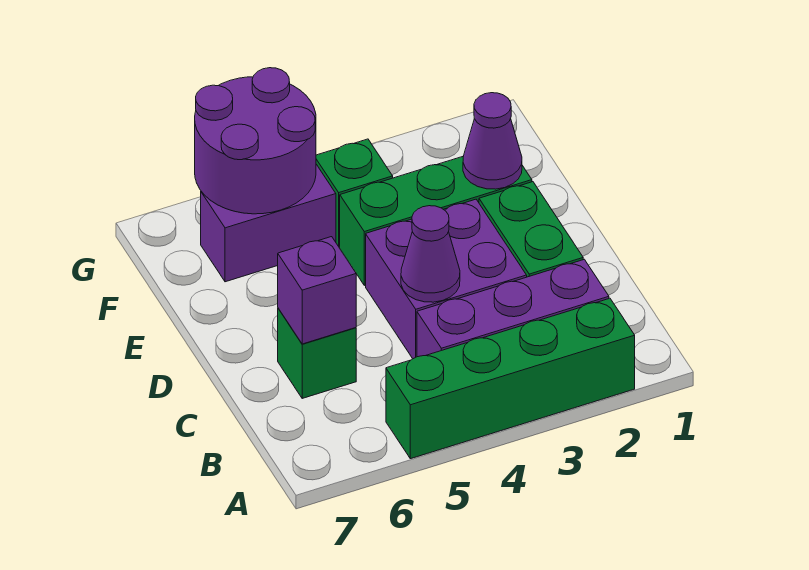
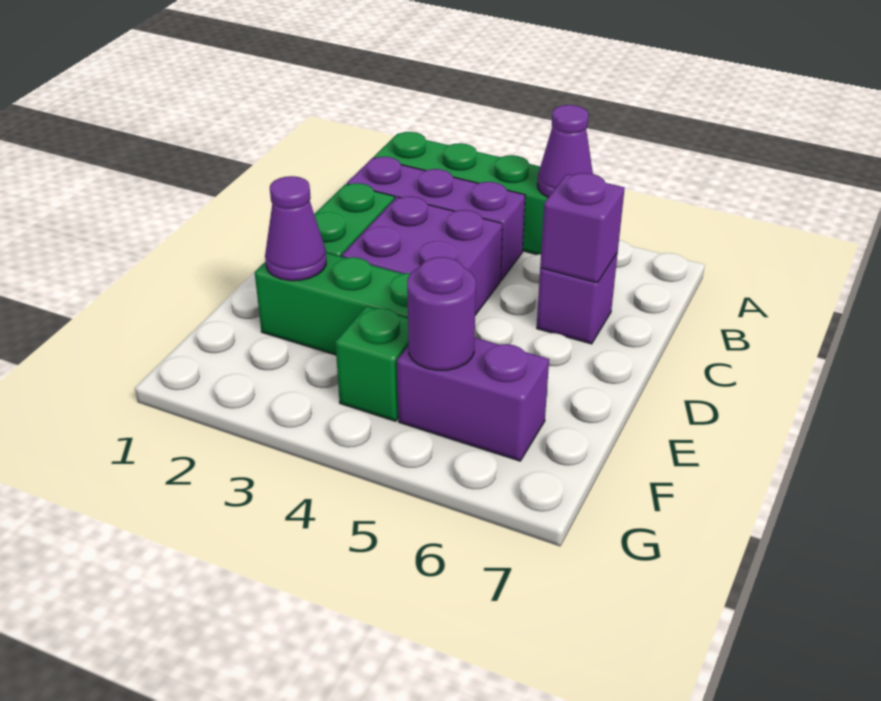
purple 1x1 cone [401,206,460,302] -> purple 1x1 cone moved to [537,105,593,197]
green 1x1 brick [278,308,356,398] -> purple 1x1 brick [537,253,618,344]
purple 2x2 round brick [195,68,316,214] -> purple 1x1 round brick [407,257,476,370]

